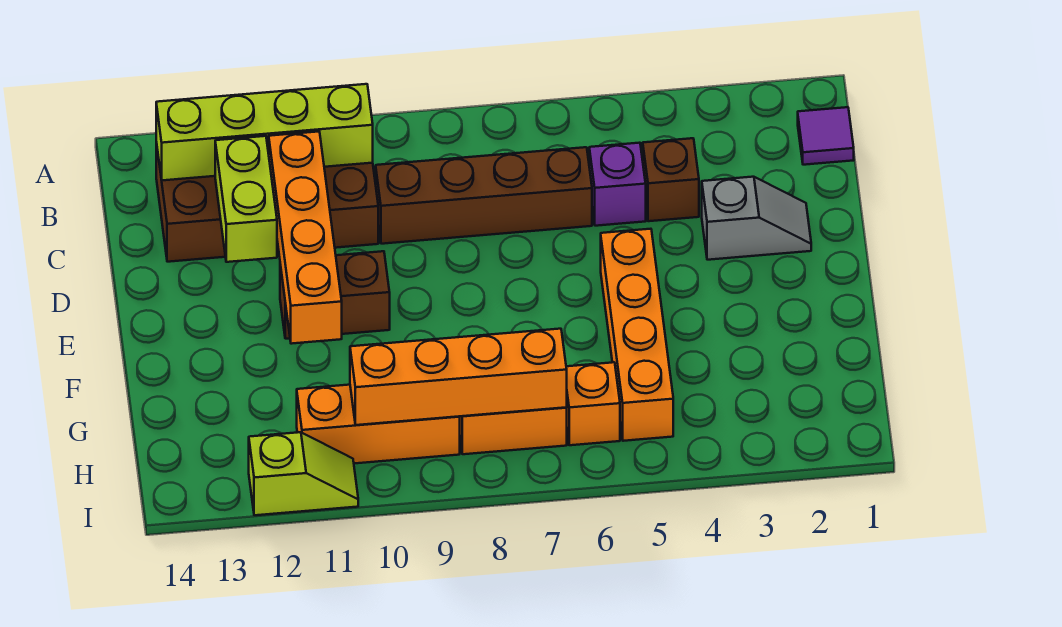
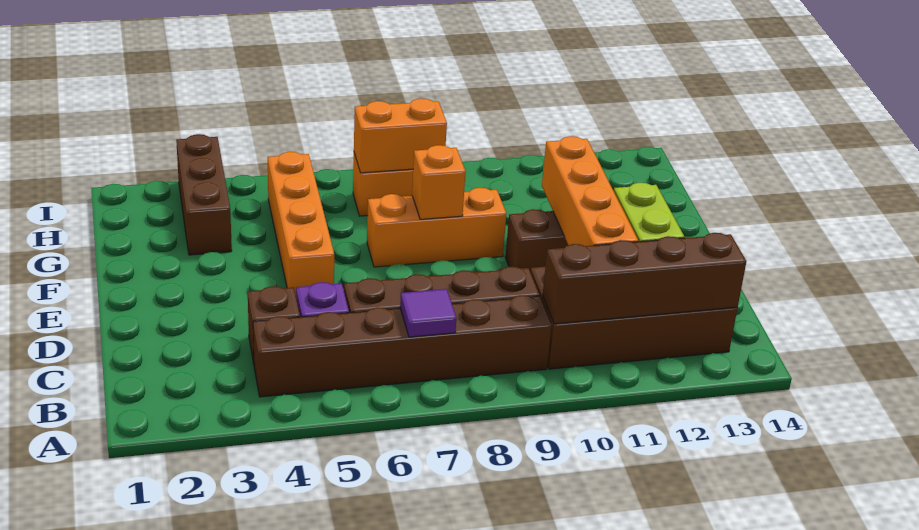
purple 1x1 tile [798,107,854,165] -> purple 1x1 tile moved to [400,289,456,337]
none -> brown 1x6 brick [253,295,552,397]
lime 1x4 brick [156,84,373,180] -> brown 1x4 brick [543,233,747,324]
grey 1x2 slope [702,177,811,260] -> none
none -> brown 1x3 brick [176,134,232,255]
orange 1x1 brick [566,362,620,445] -> orange 1x1 brick moved to [412,145,466,219]
orange 1x4 brick [350,329,567,425] -> orange 1x2 brick [354,98,447,173]
orange 1x3 brick [297,385,460,463] -> orange 1x3 brick moved to [367,188,507,267]
lime 1x2 slope [249,432,358,515] -> none

